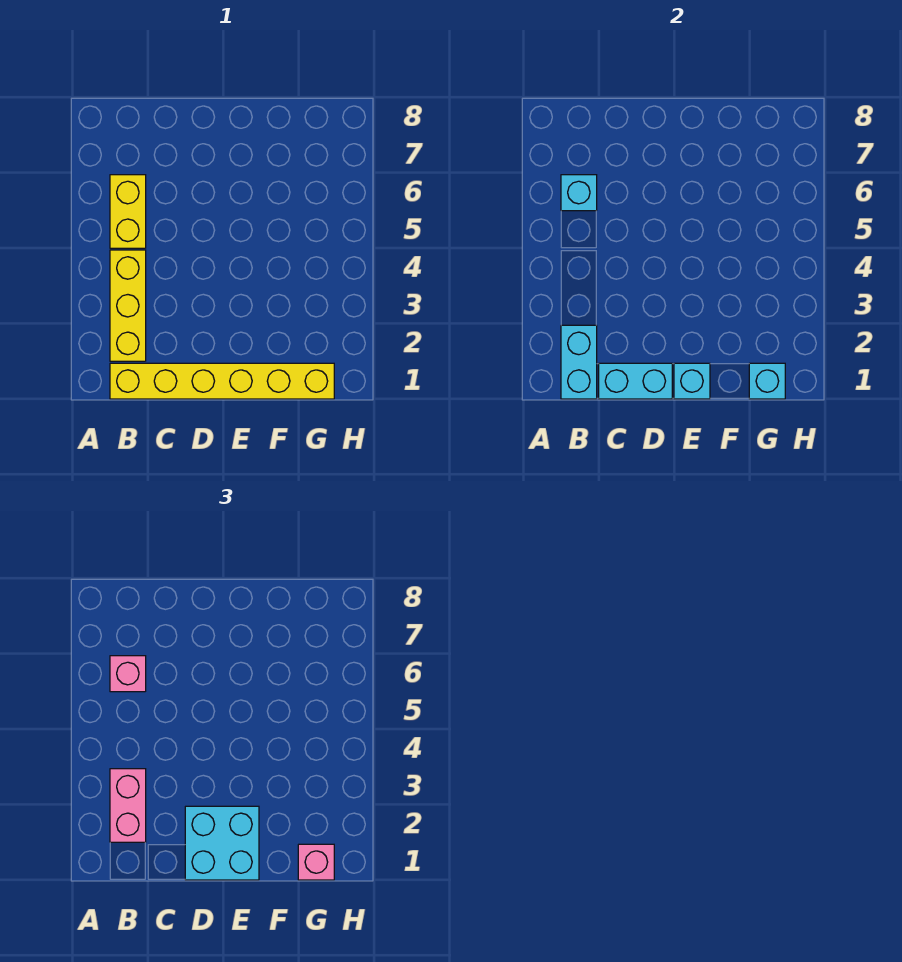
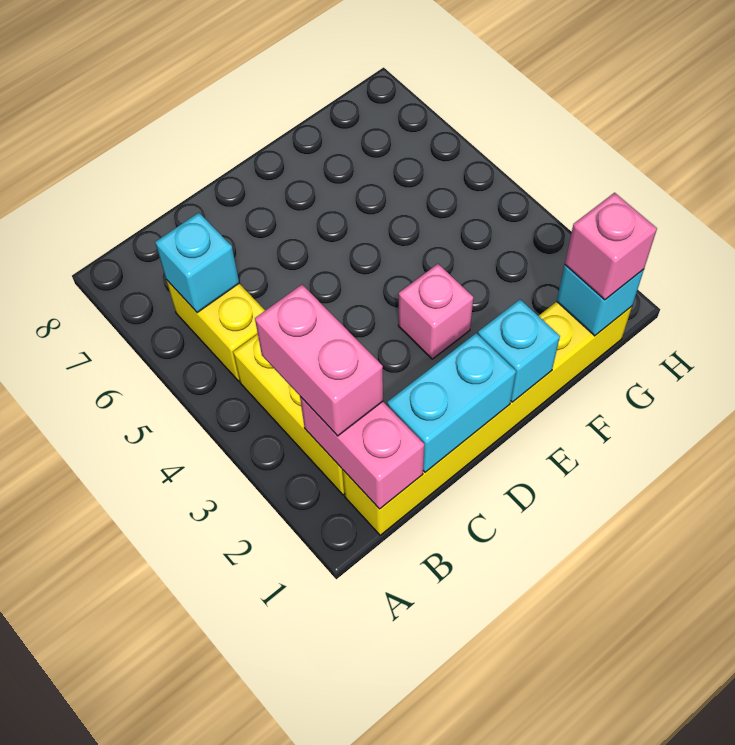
cyan 1x2 brick [561,325,597,399] -> pink 1x2 brick [300,397,424,509]
pink 1x1 brick [110,656,146,692] -> pink 1x1 brick moved to [398,264,473,359]
cyan 2x2 brick [185,806,259,880] -> none

